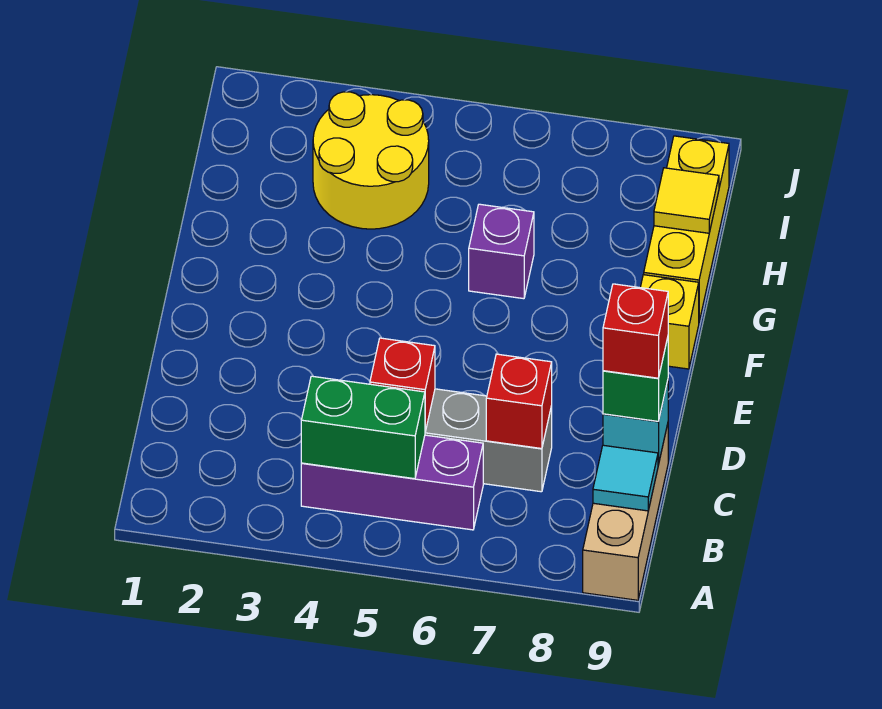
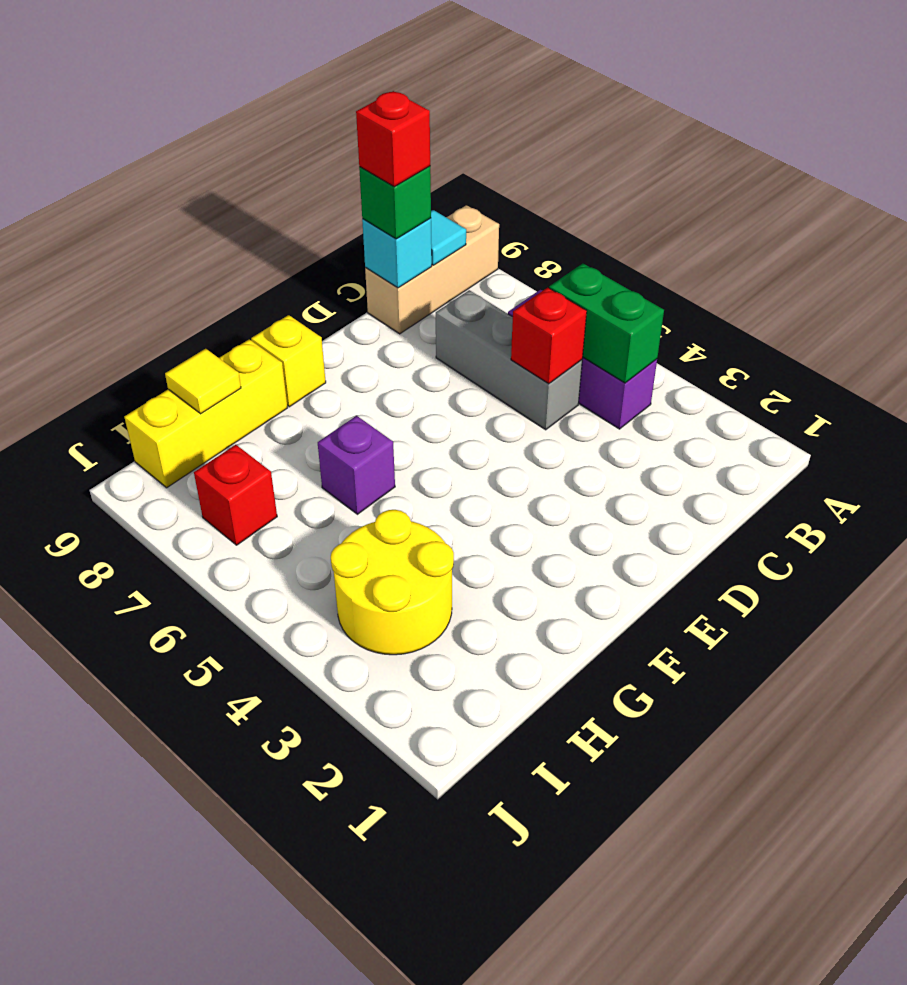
red 1x1 brick [486,354,552,449] -> red 1x1 brick moved to [194,445,277,545]

